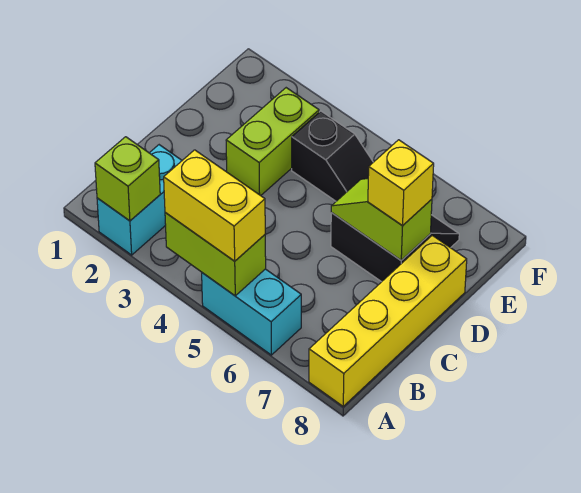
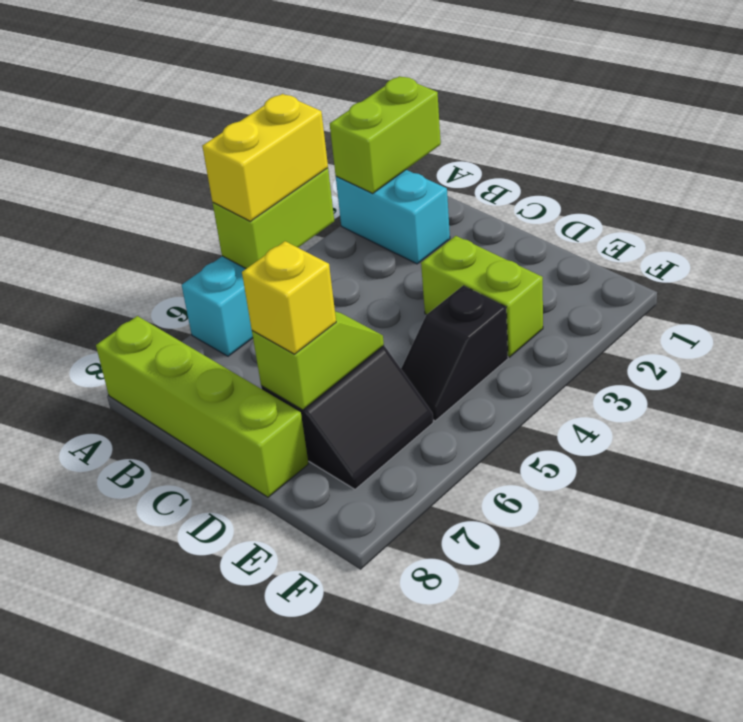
lime 1x1 brick [95,137,160,221] -> lime 1x2 brick [330,76,441,193]
yellow 1x4 brick [309,235,467,406] -> lime 1x4 brick [96,316,309,497]

